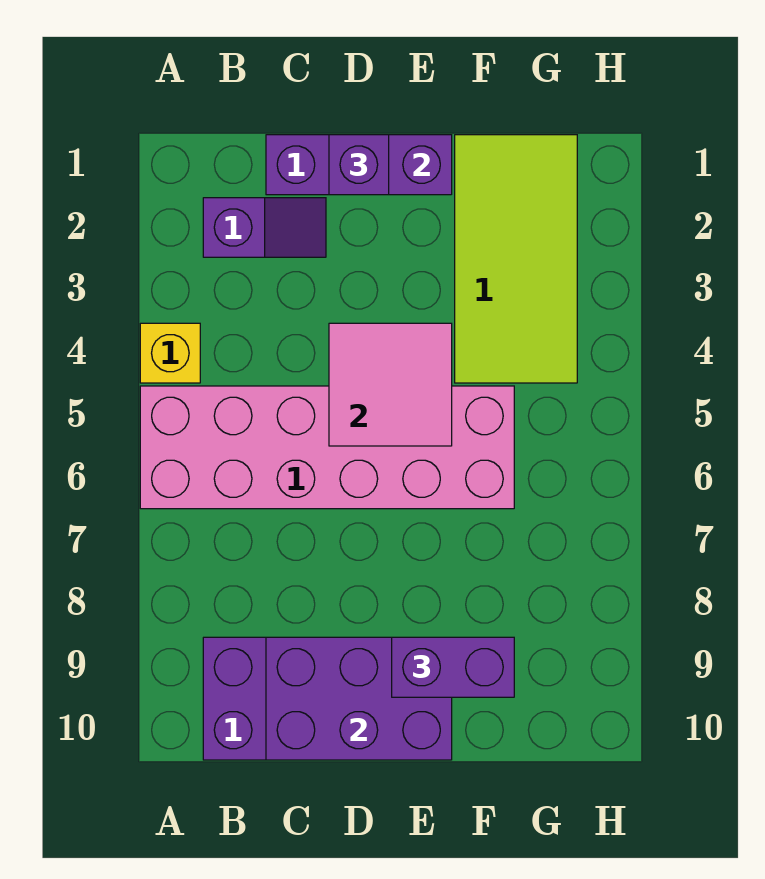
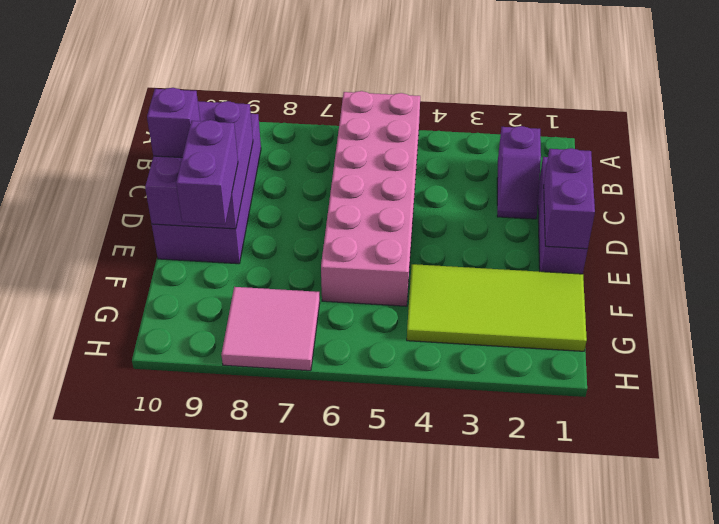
yellow 1x1 brick [140,323,200,383] -> none
purple 1x1 brick [329,135,389,195] -> purple 1x1 brick moved to [147,88,200,158]
pink 2x2 tile [329,323,452,446] -> pink 2x2 tile moved to [221,287,320,371]

